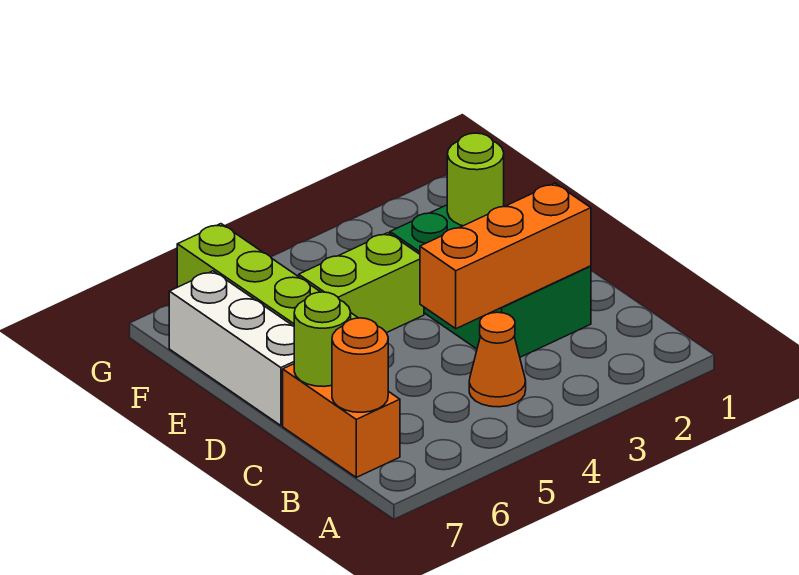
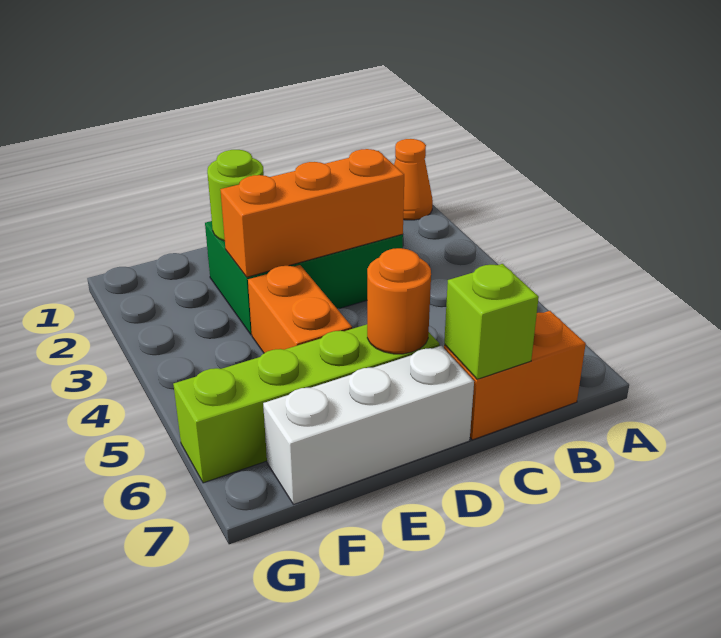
orange 1x1 cone [469,312,526,407] -> orange 1x1 cone moved to [394,139,433,220]
orange 1x1 round brick [332,318,388,412] -> orange 1x1 round brick moved to [367,248,431,354]
orange 1x3 brick [420,183,591,329] -> orange 1x3 brick turned to [220,149,404,277]
lime 1x1 round brick [294,292,351,386] -> lime 1x1 brick [444,264,539,379]
lime 1x2 brick [299,233,424,333] -> orange 1x2 brick [248,265,352,353]

